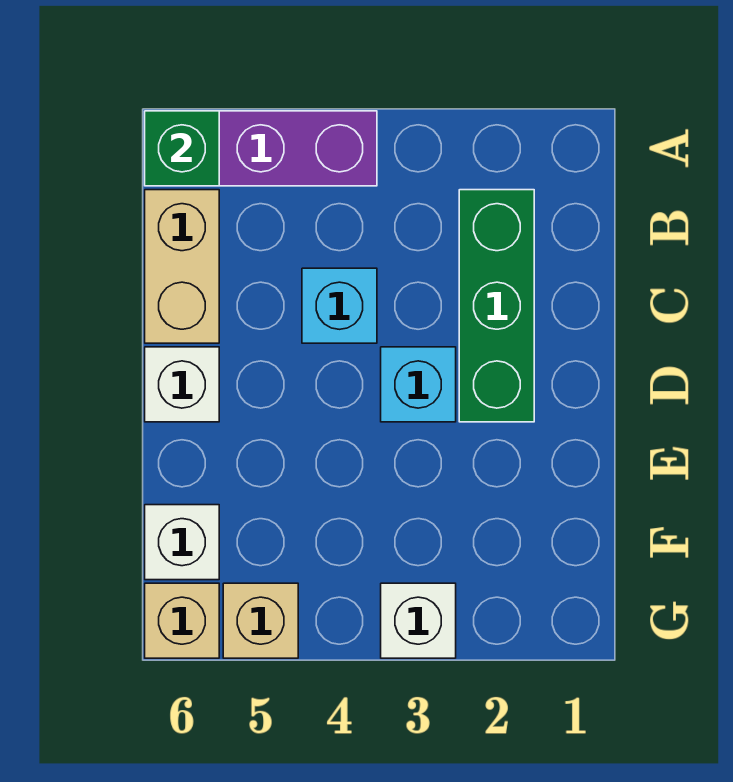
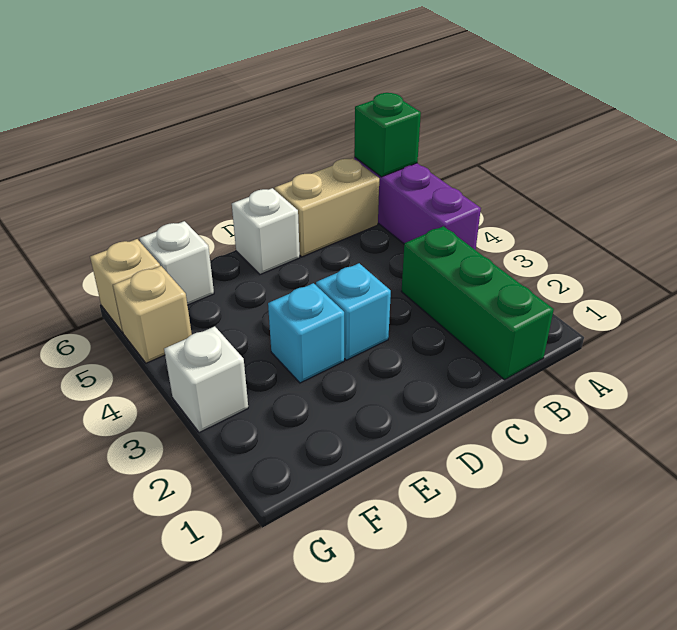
green 1x3 brick [459,190,534,422] -> green 1x3 brick turned to [401,226,554,380]
cyan 1x1 brick [302,268,377,343] -> cyan 1x1 brick moved to [268,283,344,383]

